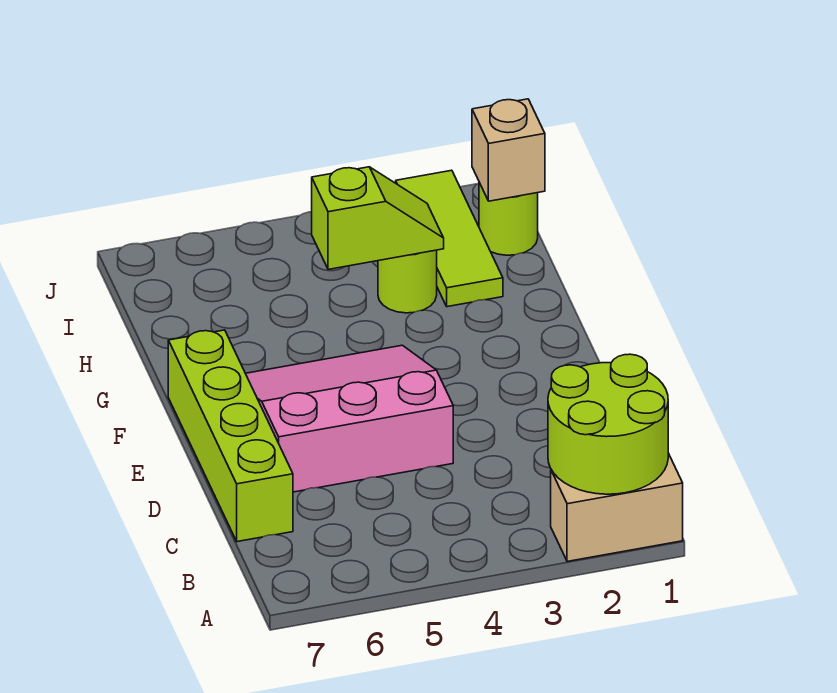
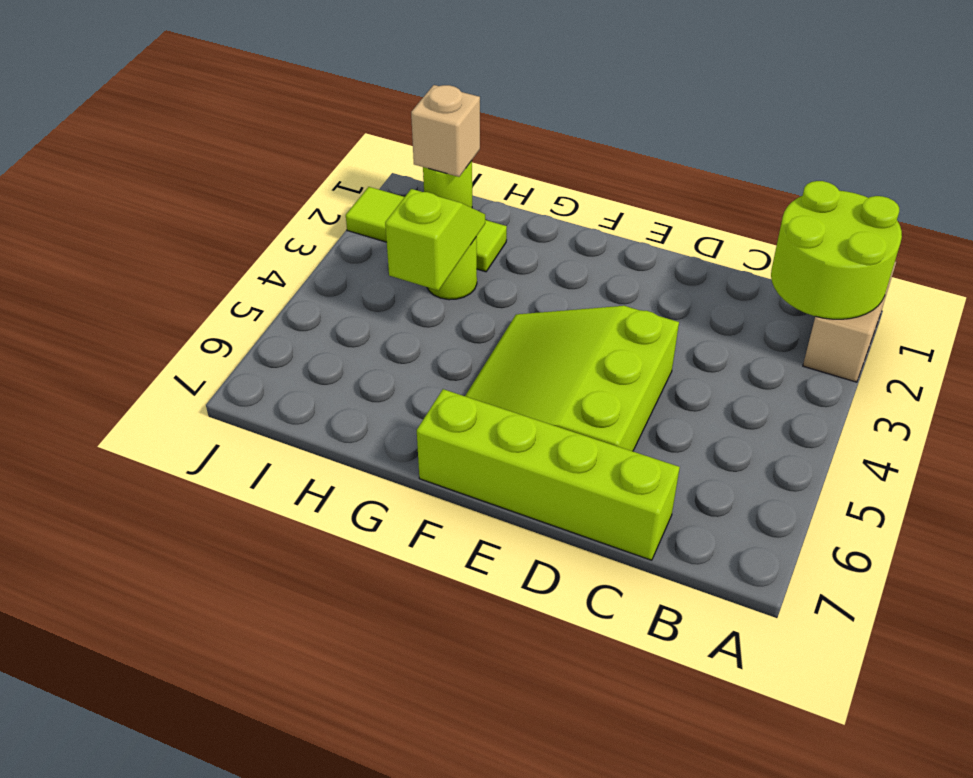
pink 3x3 slope [246,345,453,492] -> lime 3x3 slope [465,306,679,451]

